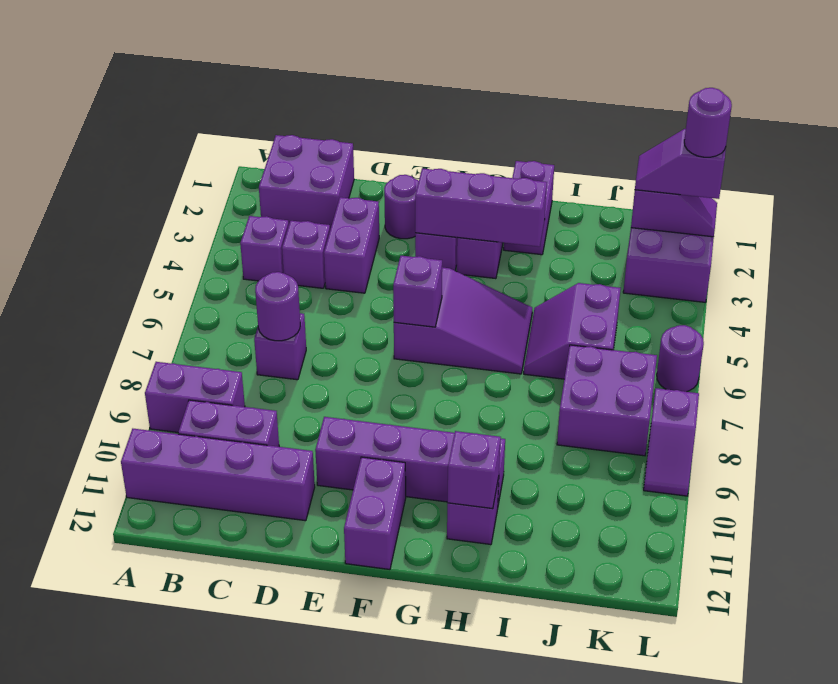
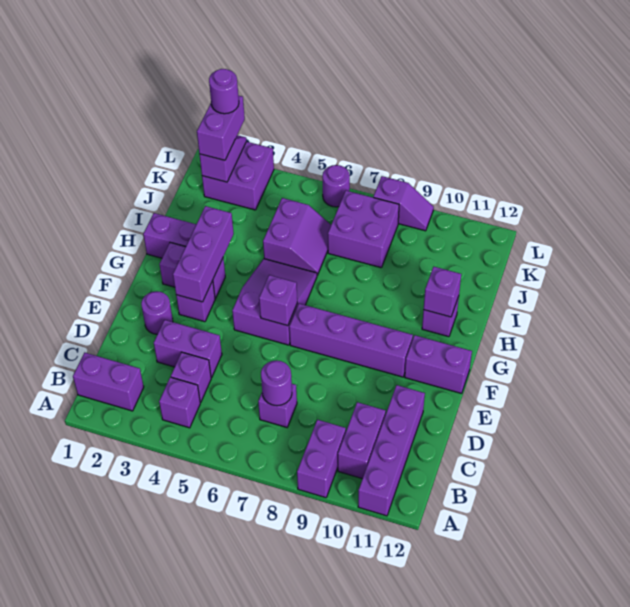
purple 2x2 brick [259,135,354,230] -> purple 1x2 brick [73,353,144,411]
purple 1x4 brick [315,417,505,504] -> purple 1x4 brick turned to [289,304,413,377]
purple 2x2 slope [524,283,621,379] -> purple 2x2 slope turned to [263,198,331,275]
purple 1x2 slope [635,129,726,199] -> purple 1x2 brick [197,95,245,160]

